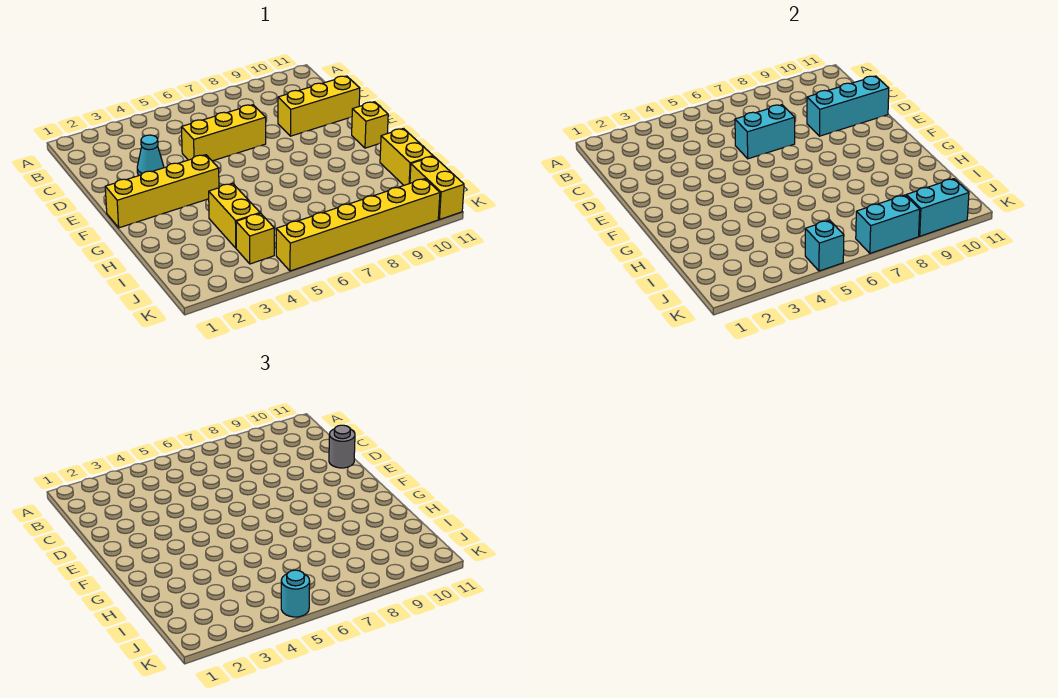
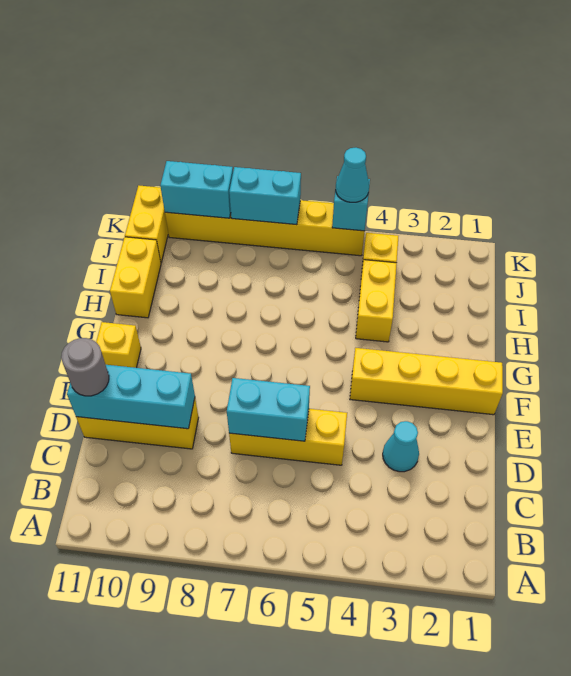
cyan 1x1 round brick [281,570,310,617] -> cyan 1x1 cone [336,148,369,202]

